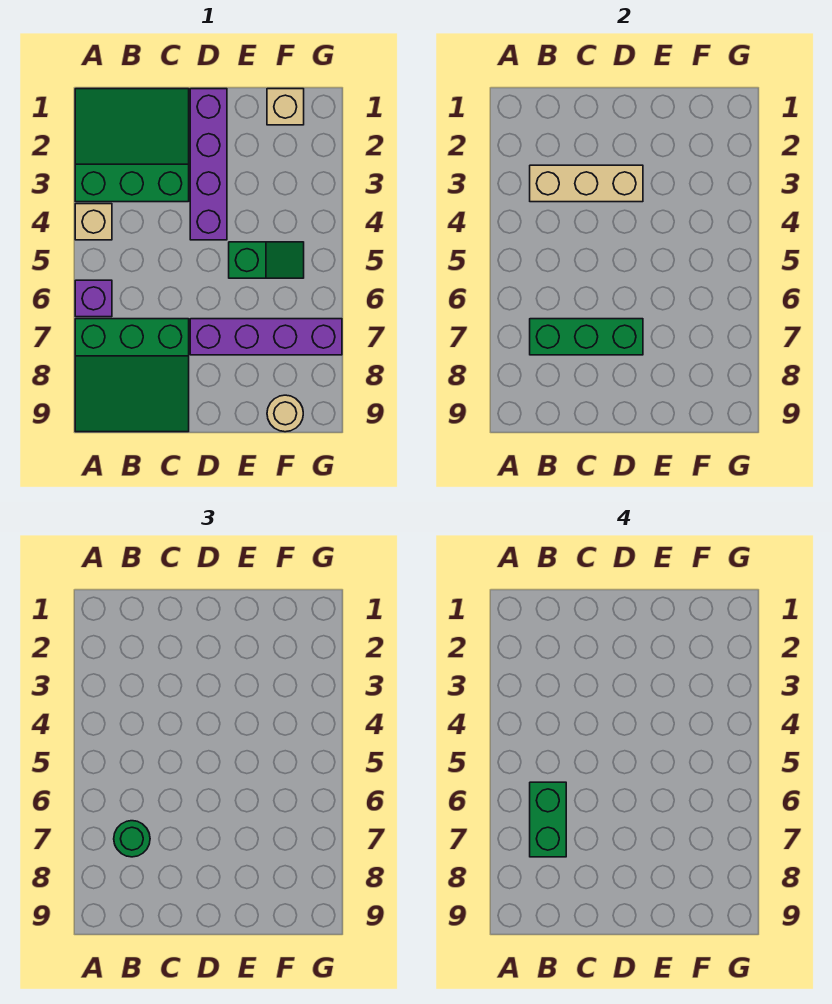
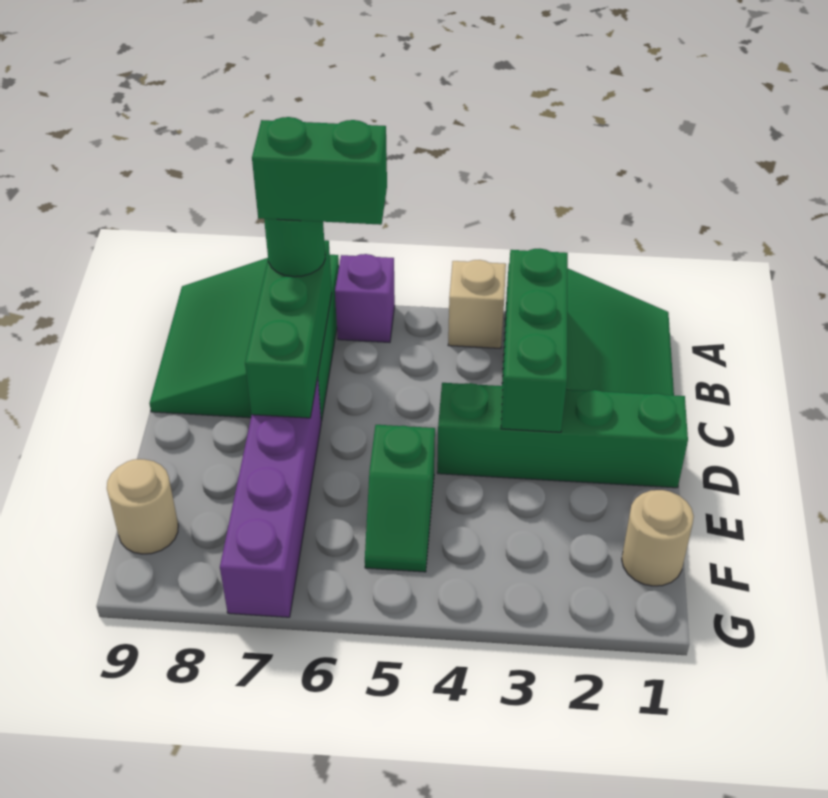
tan 1x3 brick [530,165,643,202] -> green 1x3 brick [501,249,568,432]
purple 1x4 brick [190,89,227,240] -> green 1x4 brick [437,383,688,488]
tan 1x1 brick [267,89,304,125] -> tan 1x1 round brick [622,490,694,586]

